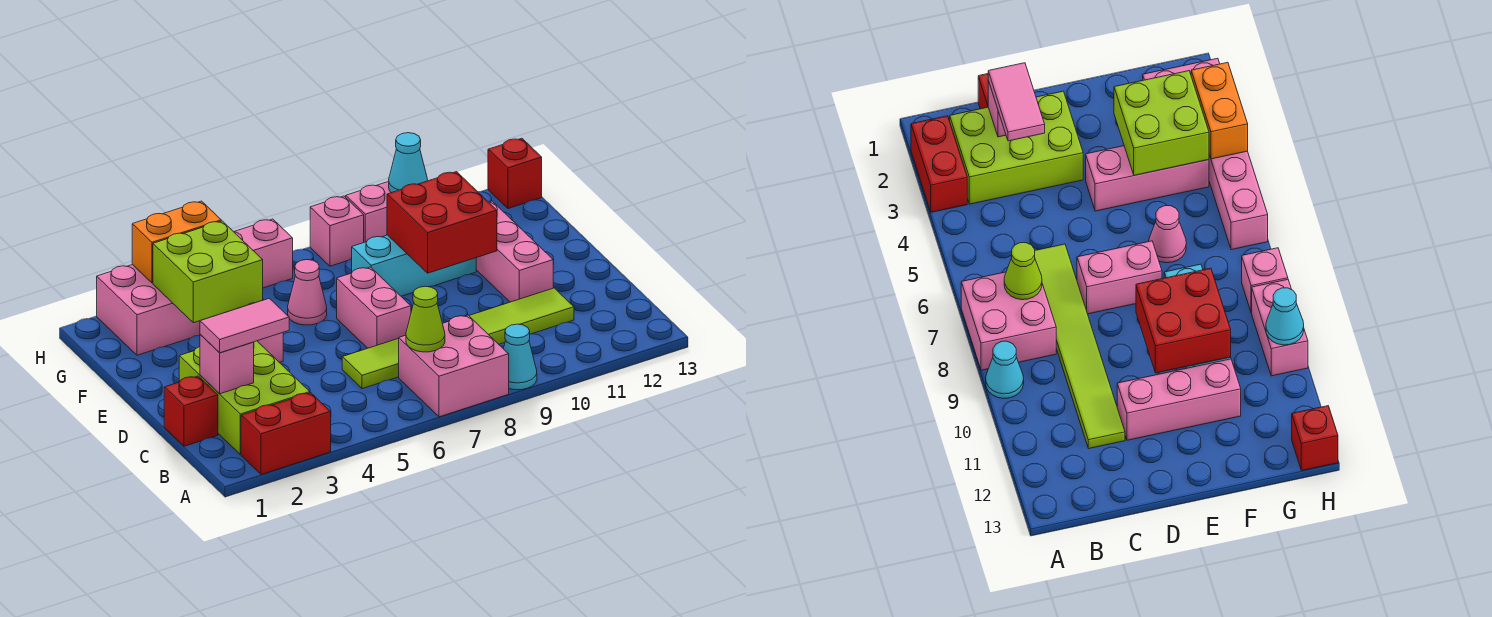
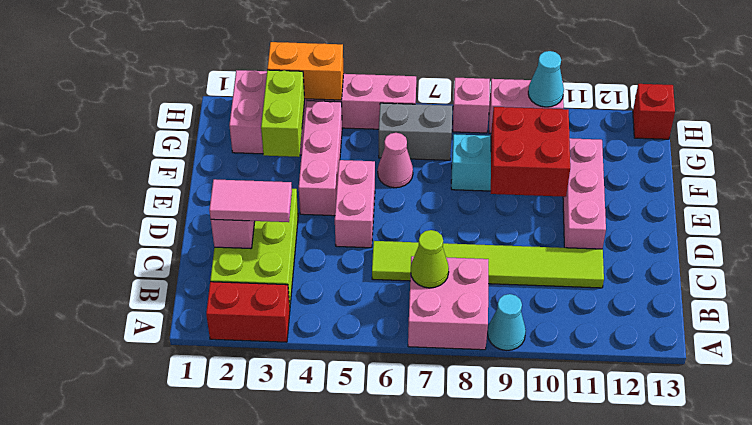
red 1x1 brick [164,376,218,446] -> none
pink 1x2 brick [337,267,411,348] -> pink 1x2 brick moved to [335,160,375,248]
lime 2x2 brick [153,221,263,323] -> lime 1x2 brick [261,70,305,157]
none -> grey 1x2 brick [379,103,452,160]

